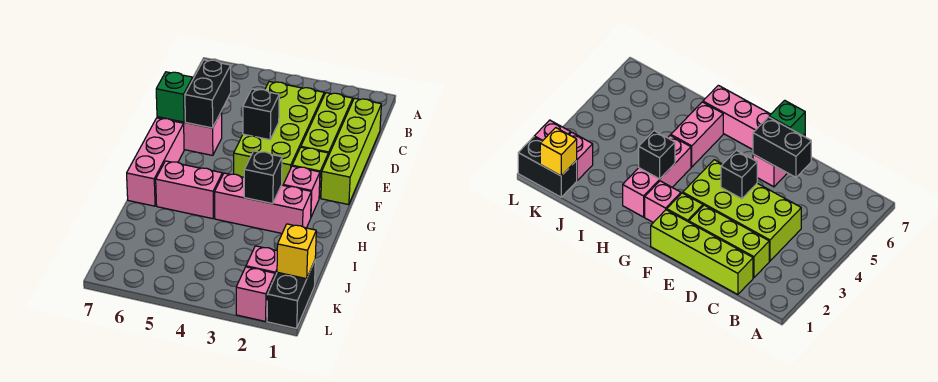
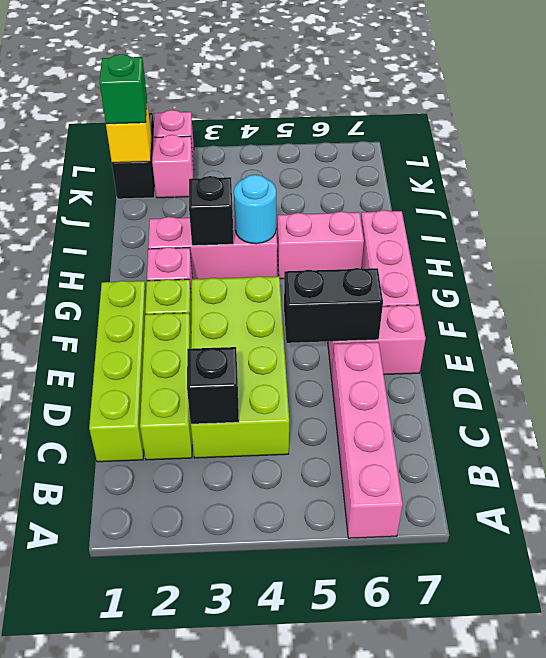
none -> pink 1x4 brick [331,342,403,538]
black 1x2 brick [185,60,231,128] -> black 1x2 brick turned to [284,268,383,343]
black 1x1 brick [243,89,279,140] -> black 1x1 brick moved to [187,347,239,424]
green 1x1 brick [156,72,193,122] -> green 1x1 brick moved to [99,54,147,124]
none -> cyan 1x1 round brick [234,175,276,244]

